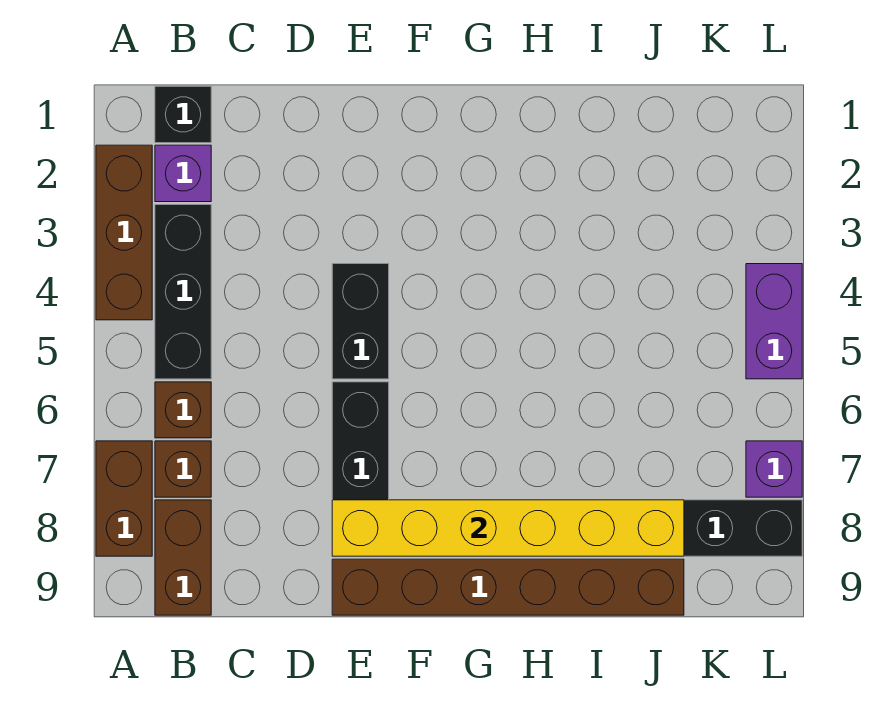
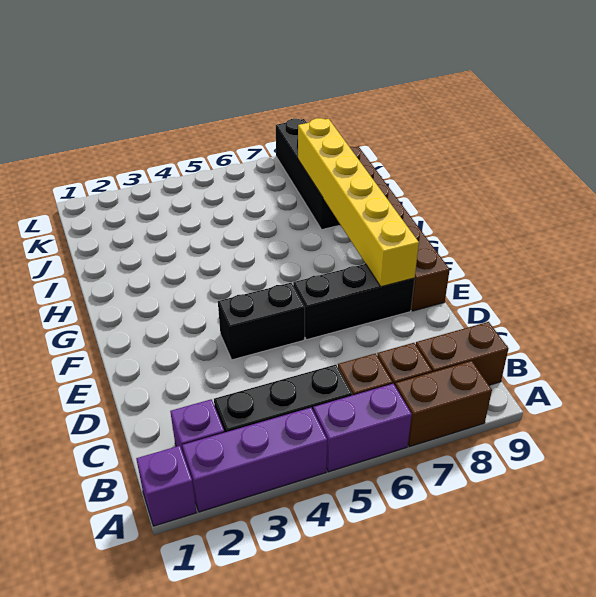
brown 1x3 brick [96,145,152,320] -> purple 1x3 brick [182,408,327,512]
black 1x1 brick [155,86,211,143] -> none
purple 1x2 brick [746,264,802,379] -> purple 1x2 brick moved to [313,384,412,472]
purple 1x1 brick [746,441,802,497] -> purple 1x1 brick moved to [136,446,196,526]

